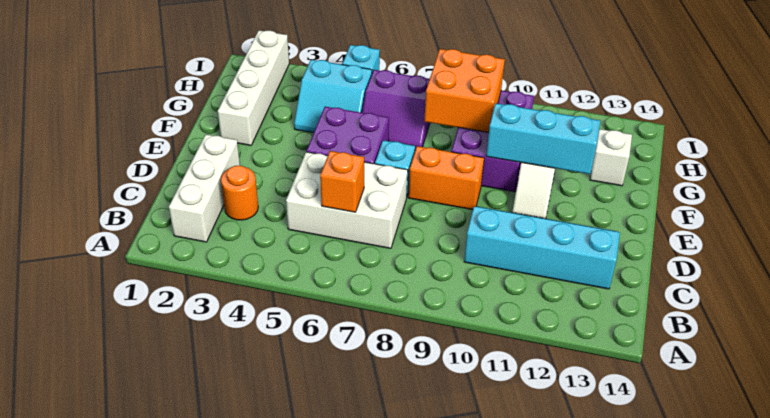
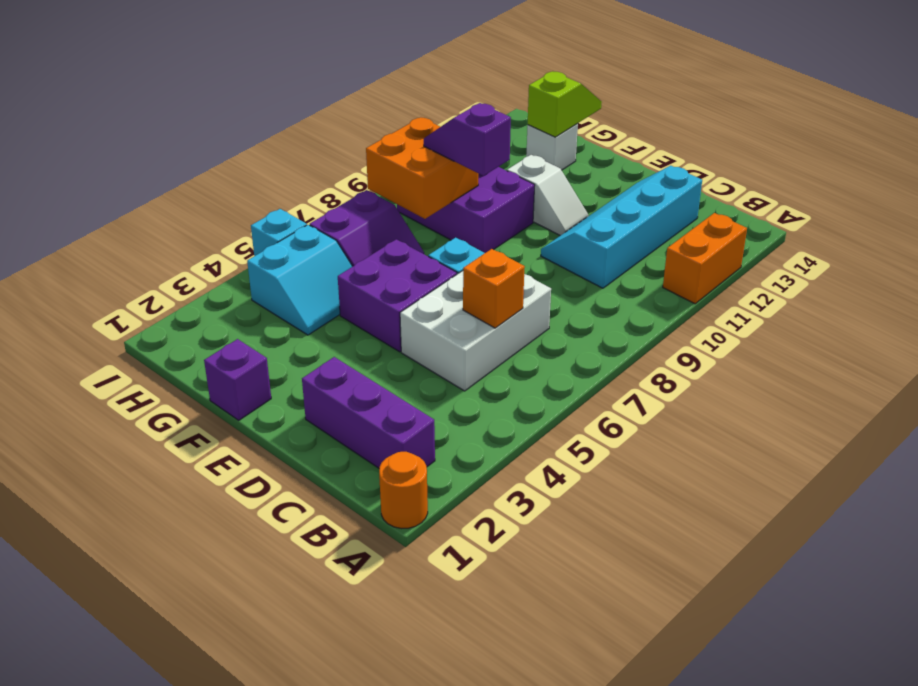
white 1x3 brick [169,135,240,242] -> purple 1x3 brick [302,357,435,468]
orange 1x1 round brick [221,166,258,220] -> orange 1x1 round brick moved to [379,452,428,528]
orange 1x2 brick [408,146,484,210] -> orange 1x2 brick moved to [663,213,747,304]
none -> purple 1x1 brick [204,339,271,420]
white 1x4 brick [218,30,289,145] -> none
none -> purple 1x2 slope [424,103,511,176]
cyan 1x3 brick [486,103,600,174] -> none
none -> lime 1x2 slope [528,72,602,137]

